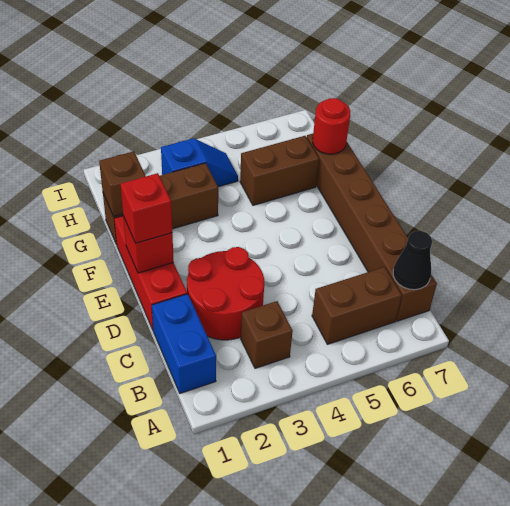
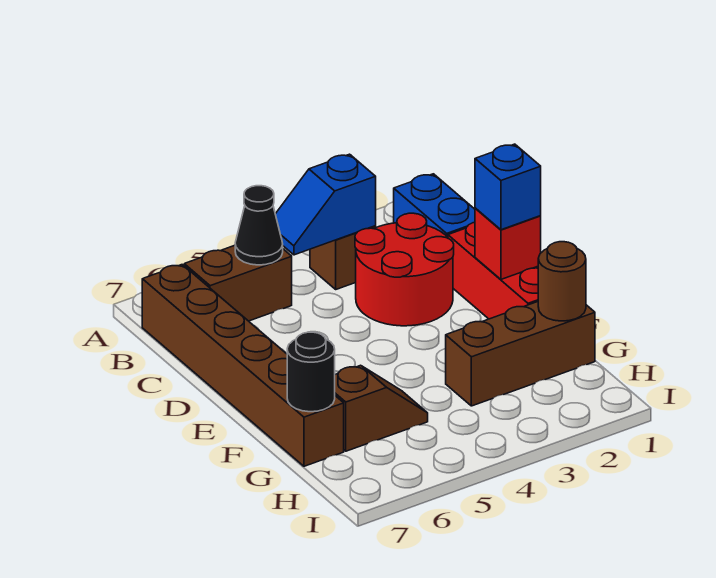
black 1x1 cone [393,231,432,290] -> black 1x1 cone moved to [235,186,283,265]
red 1x1 brick [120,173,172,243] -> blue 1x1 brick [475,144,541,230]
brown 1x1 brick [99,151,146,216] -> brown 1x1 round brick [538,242,586,321]
brown 1x2 brick [240,136,319,205] -> brown 1x2 slope [335,365,428,451]
red 1x1 round brick [313,98,350,154] -> black 1x1 round brick [287,332,335,412]
blue 1x2 slope [161,138,238,187] -> blue 1x2 slope moved to [275,154,376,255]

